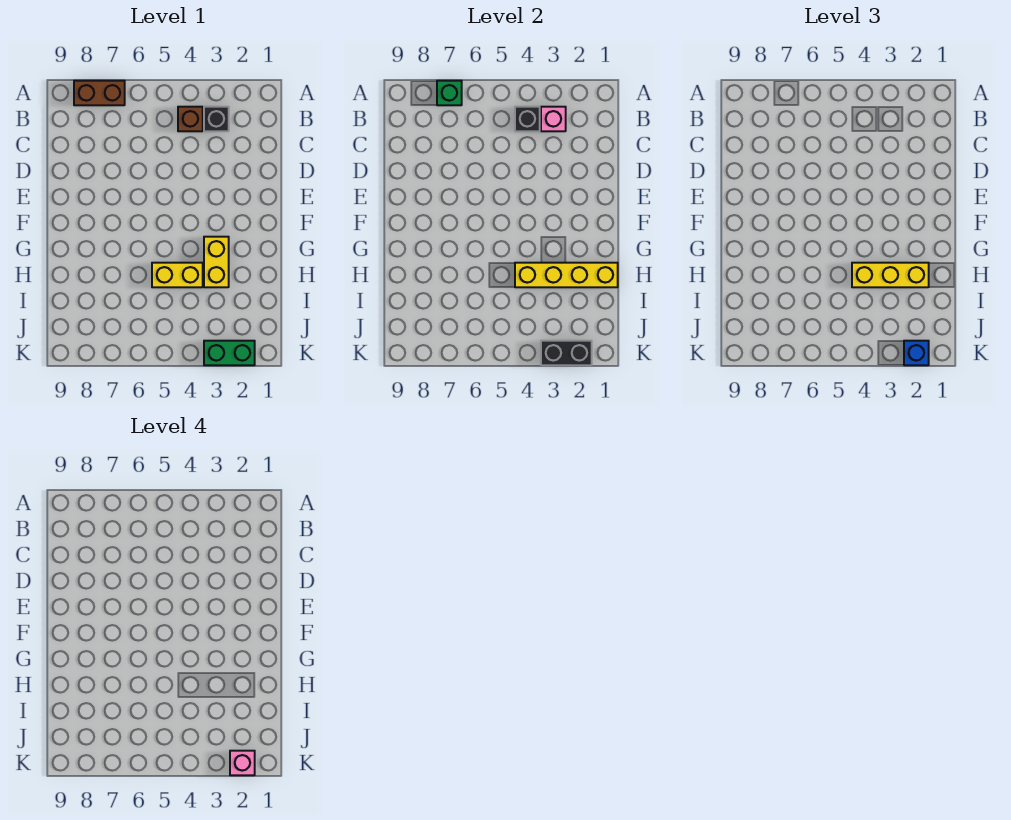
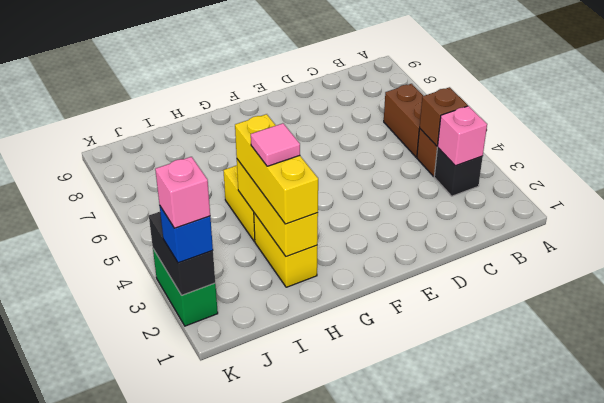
brown 1x2 brick [74,81,125,105] -> brown 1x2 brick moved to [384,84,423,157]
green 1x1 brick [437,81,462,105] -> none
black 1x1 brick [515,107,540,131] -> brown 1x1 brick [420,87,468,146]
yellow 1x2 brick [204,237,229,287] -> yellow 1x2 brick turned to [254,213,317,287]
yellow 1x4 brick [515,263,618,287] -> yellow 1x3 brick [237,159,318,257]
none -> pink 1x1 tile [251,123,300,166]

